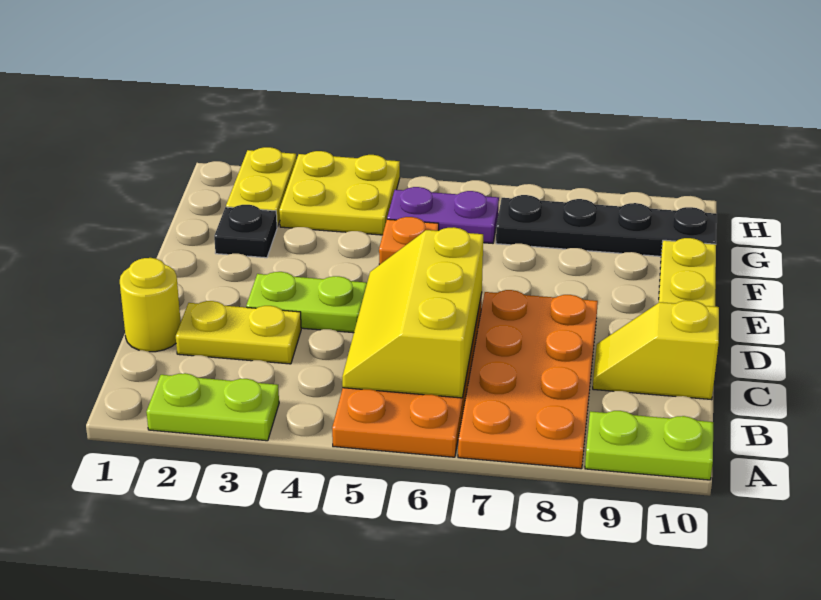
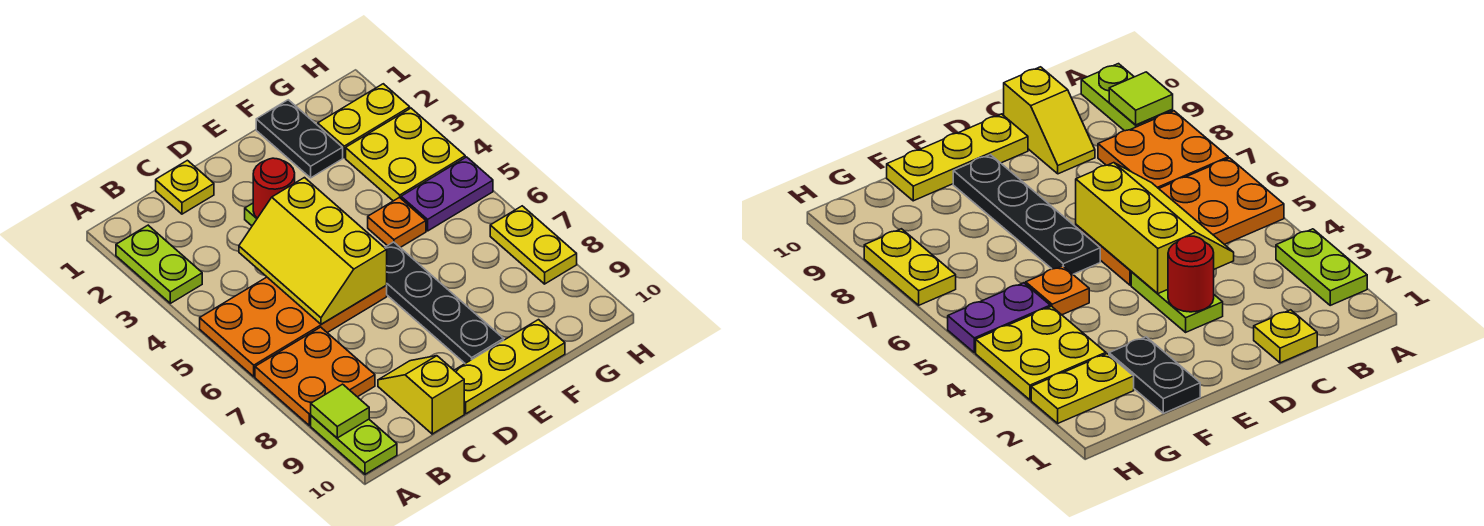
orange 2x4 plate [458,290,598,469] -> orange 2x2 plate [255,327,375,426]
none -> lime 1x1 tile [311,384,369,438]
yellow 2x3 slope [342,227,483,398] -> yellow 2x3 slope turned to [239,178,387,324]
yellow 1x1 round brick [120,258,181,352] -> yellow 1x1 plate [156,160,214,214]
yellow 1x2 plate [176,301,301,364] -> yellow 1x2 plate moved to [490,206,577,284]
none -> red 1x1 round brick [253,158,295,218]
black 1x1 plate [214,205,277,258] -> black 1x2 plate [256,100,343,178]
purple 1x2 plate [387,187,499,243] -> purple 1x2 plate turned to [401,157,493,231]
black 1x4 plate [496,195,717,256] -> black 1x4 plate moved to [384,242,504,363]

